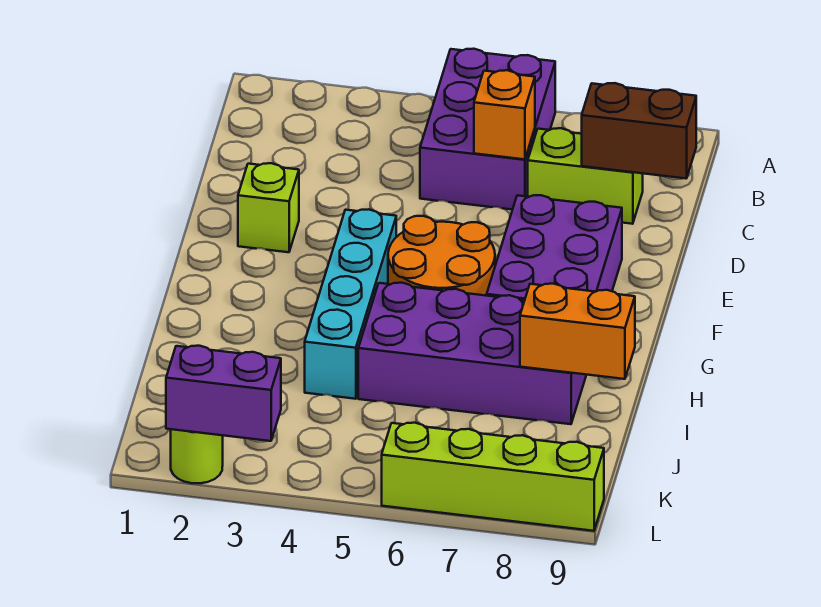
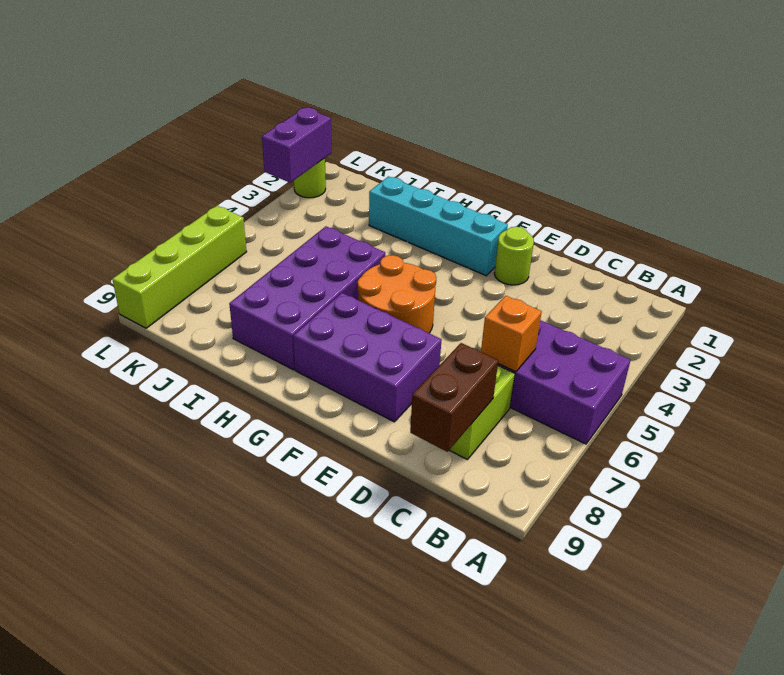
lime 1x1 brick [238,163,299,252] -> lime 1x1 round brick [494,227,534,285]
cyan 1x4 brick [305,209,396,399] -> cyan 1x4 brick moved to [369,176,508,276]
orange 1x2 brick [520,284,635,379] -> none

